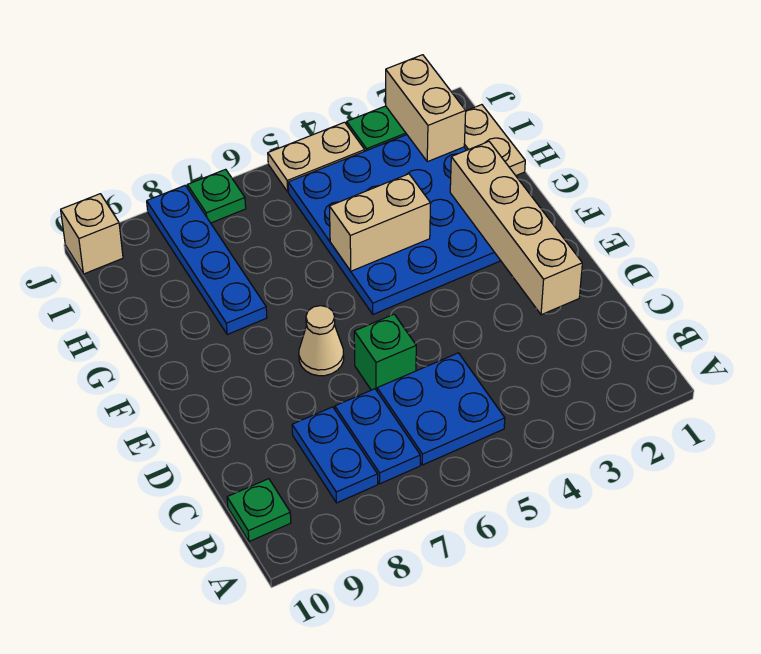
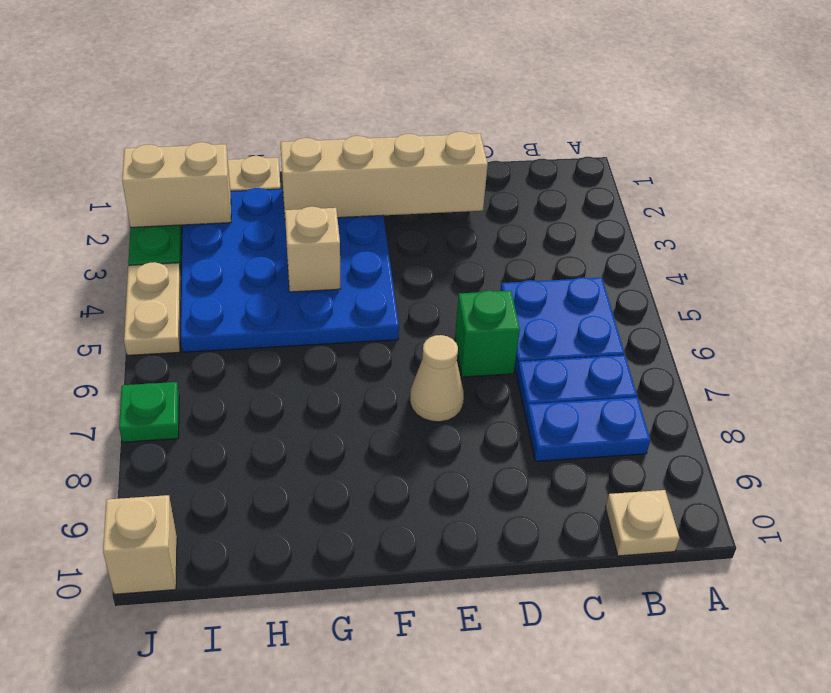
green 1x1 plate [227,479,291,542] -> tan 1x1 plate [605,490,680,556]
tan 1x2 brick [329,174,431,271] -> tan 1x1 brick [285,207,340,292]
blue 1x4 plate [147,186,267,334] -> none

